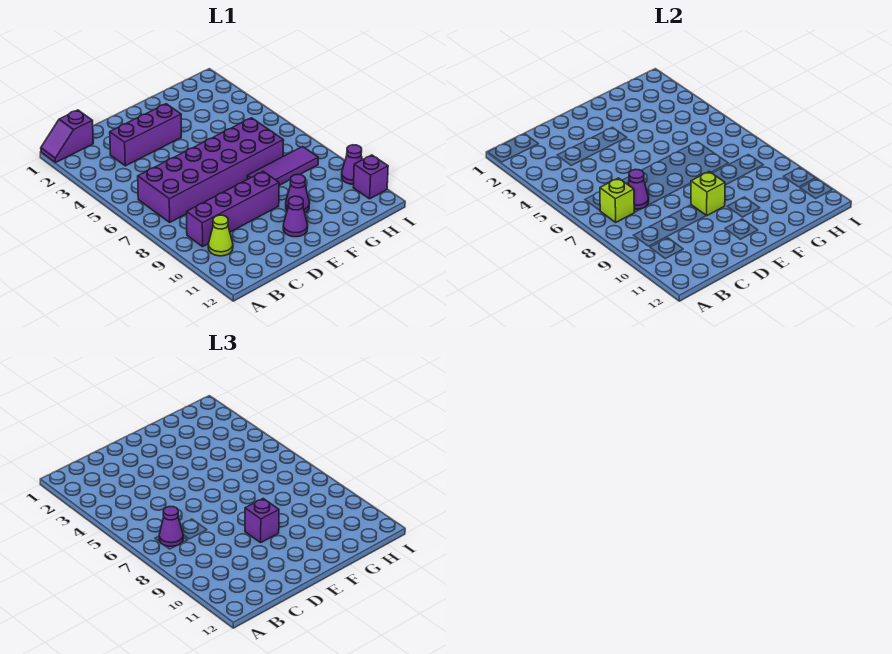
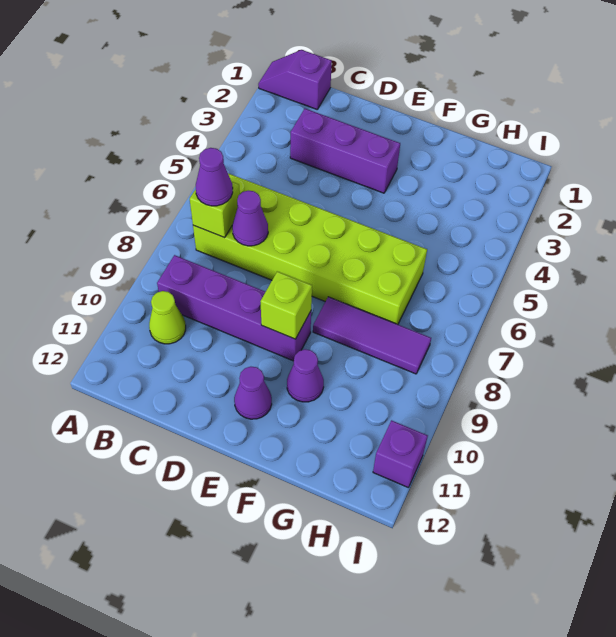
purple 2x6 brick [138,118,284,222] -> lime 2x6 brick [193,173,427,324]
purple 1x1 brick [245,499,279,543] -> none
purple 1x1 cone [342,145,362,184] -> none

